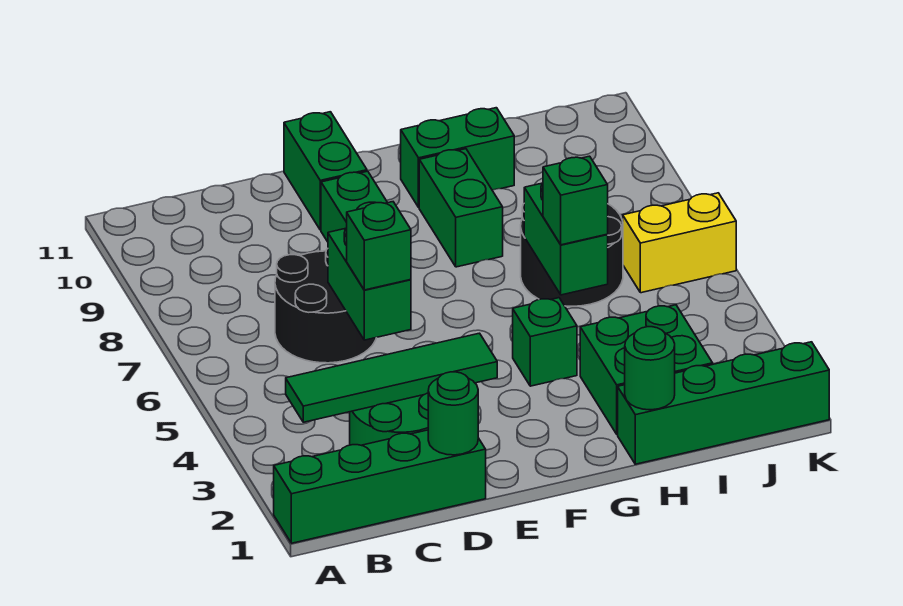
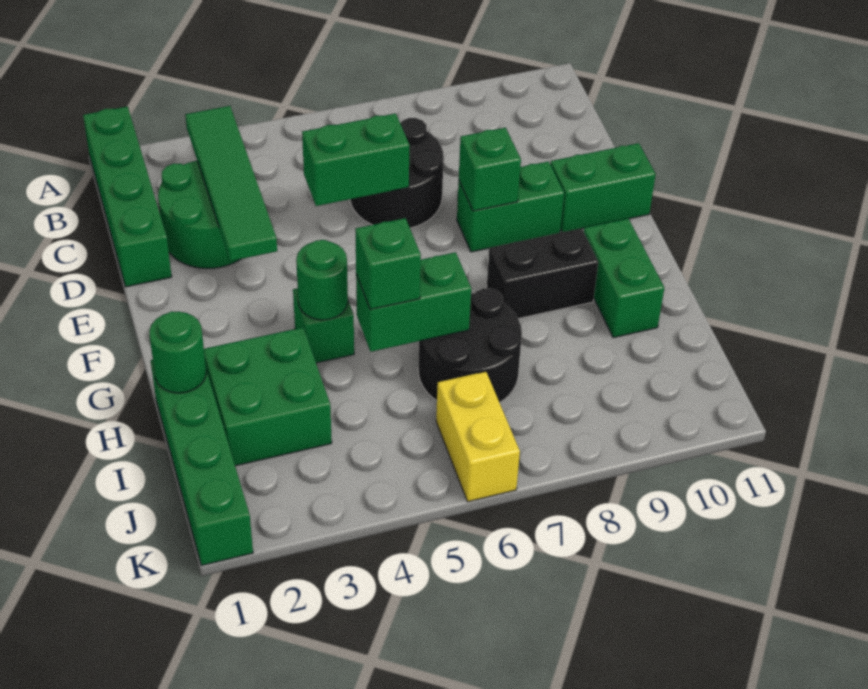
green 1x1 round brick [428,372,478,455] -> green 1x1 round brick moved to [296,240,348,320]
green 1x1 brick [347,202,411,290] -> green 1x1 brick moved to [459,128,521,211]
green 1x2 brick [419,149,503,267] -> black 1x2 brick [487,228,598,319]

